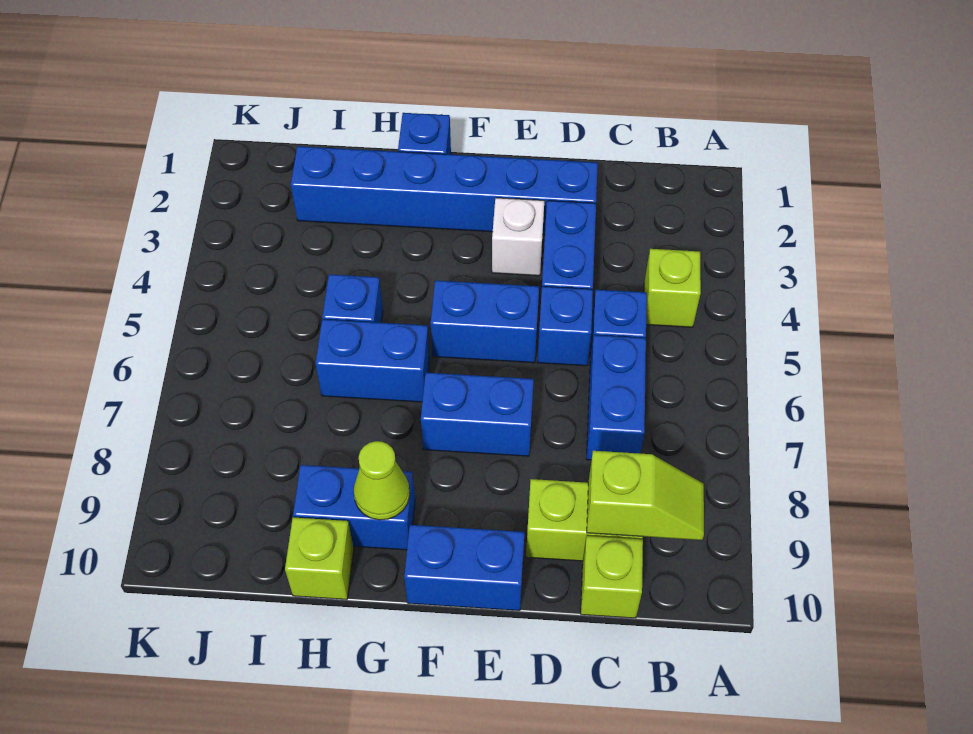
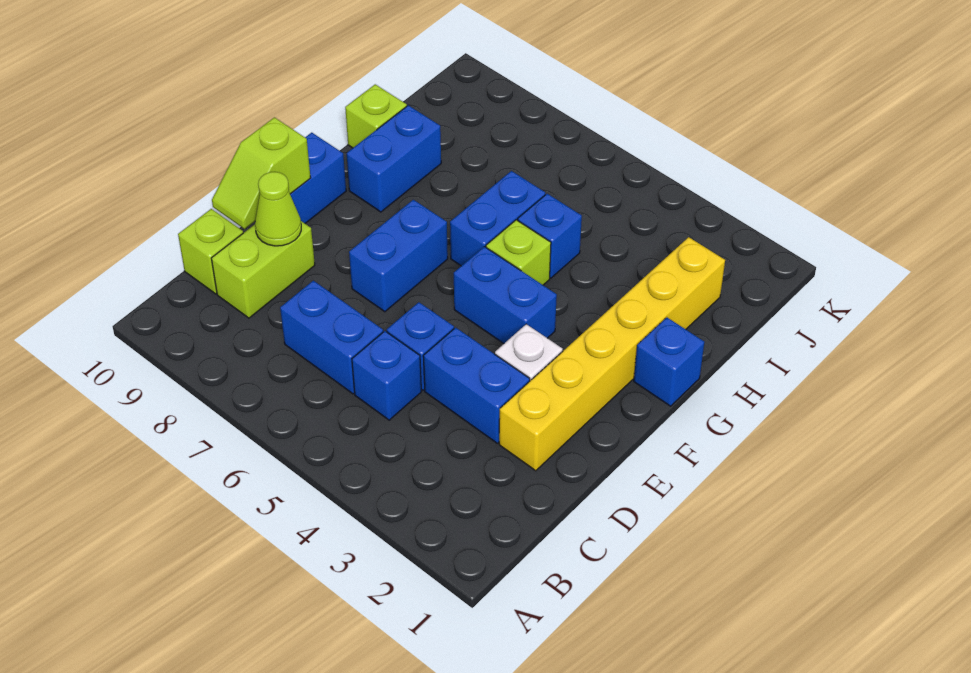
lime 1x1 brick [644,249,701,327] -> lime 1x1 brick moved to [486,220,551,285]
lime 1x2 slope [587,451,704,540] -> lime 1x2 slope moved to [212,117,311,229]
blue 1x6 brick [291,146,598,235] -> yellow 1x6 brick [499,237,725,471]
blue 1x2 brick [431,280,539,363] -> blue 1x2 brick turned to [454,247,557,344]
lime 1x1 cone [354,441,410,520] -> lime 1x1 cone moved to [255,172,301,246]

